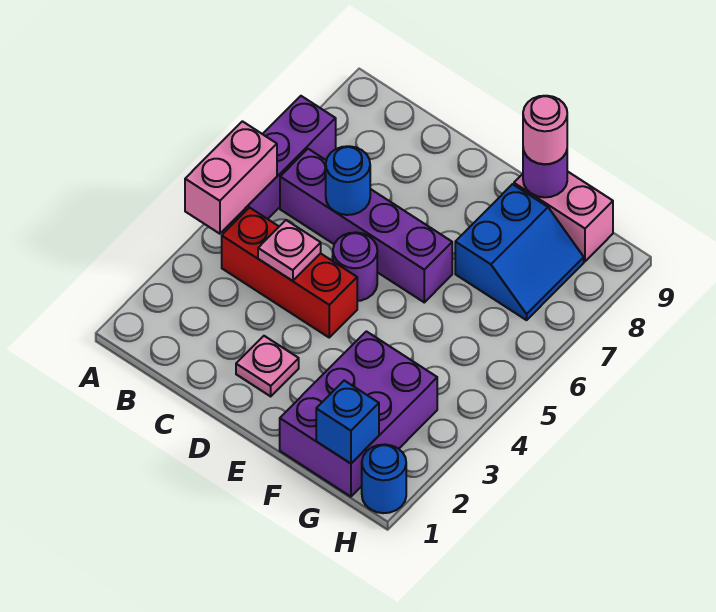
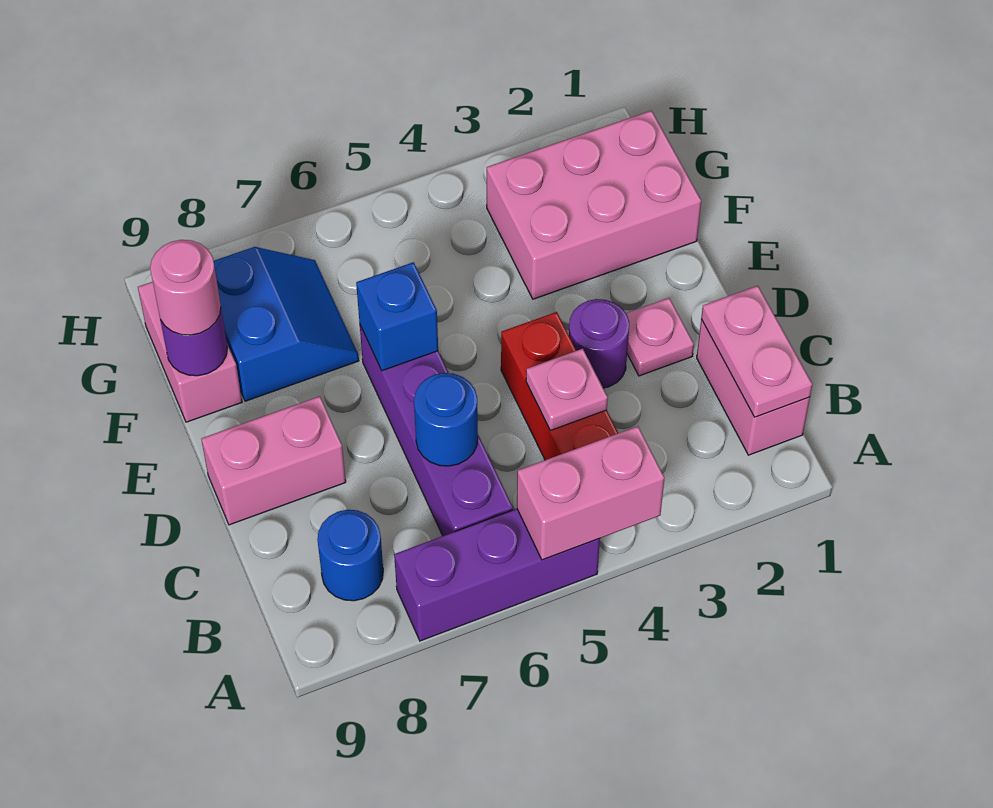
none -> pink 1x2 brick [697,319,810,455]
none -> pink 1x2 plate [701,286,812,417]
purple 1x1 round brick [333,232,377,301] -> purple 1x1 round brick moved to [569,299,629,388]
none -> pink 1x2 brick [201,396,346,525]
purple 2x3 brick [280,331,437,497] -> pink 2x3 brick [487,111,701,299]
blue 2x2 slope [455,184,584,320] -> blue 2x2 slope turned to [213,247,359,401]
blue 1x1 brick [316,381,379,463] -> blue 1x1 brick moved to [356,262,438,371]
blue 1x1 round brick [362,445,406,513] -> blue 1x1 round brick moved to [317,510,383,601]

